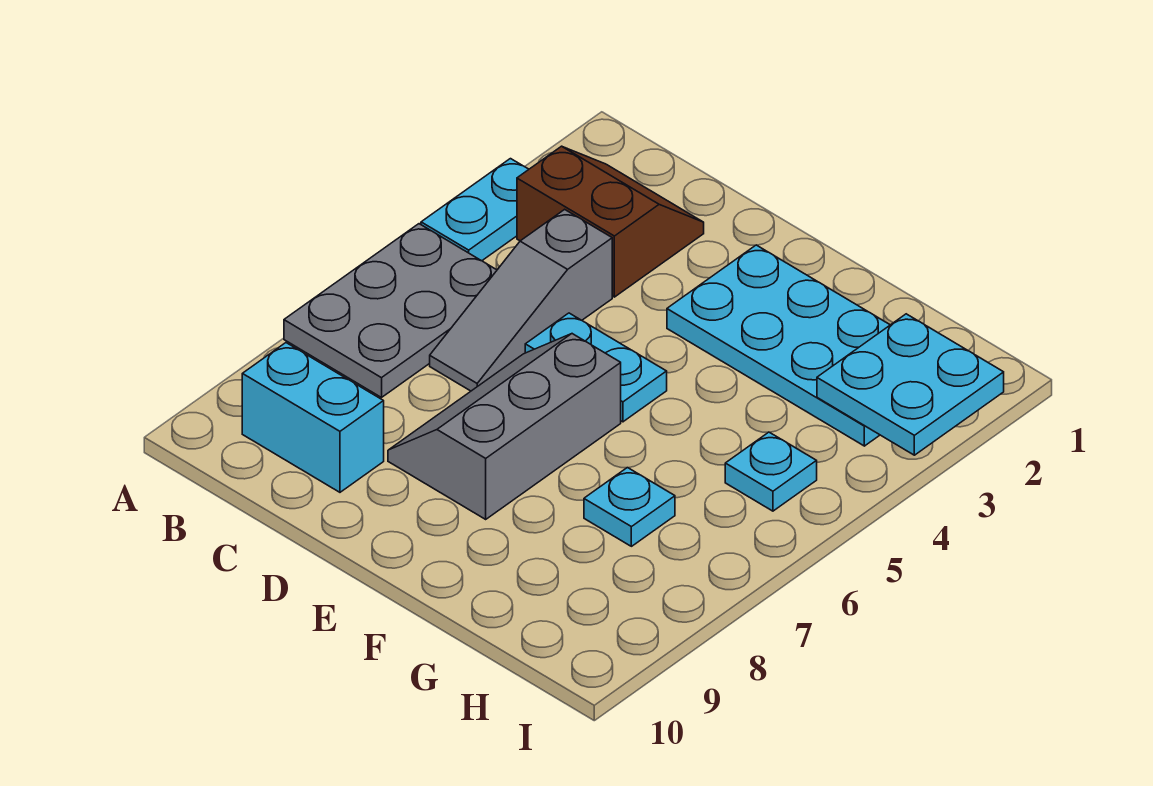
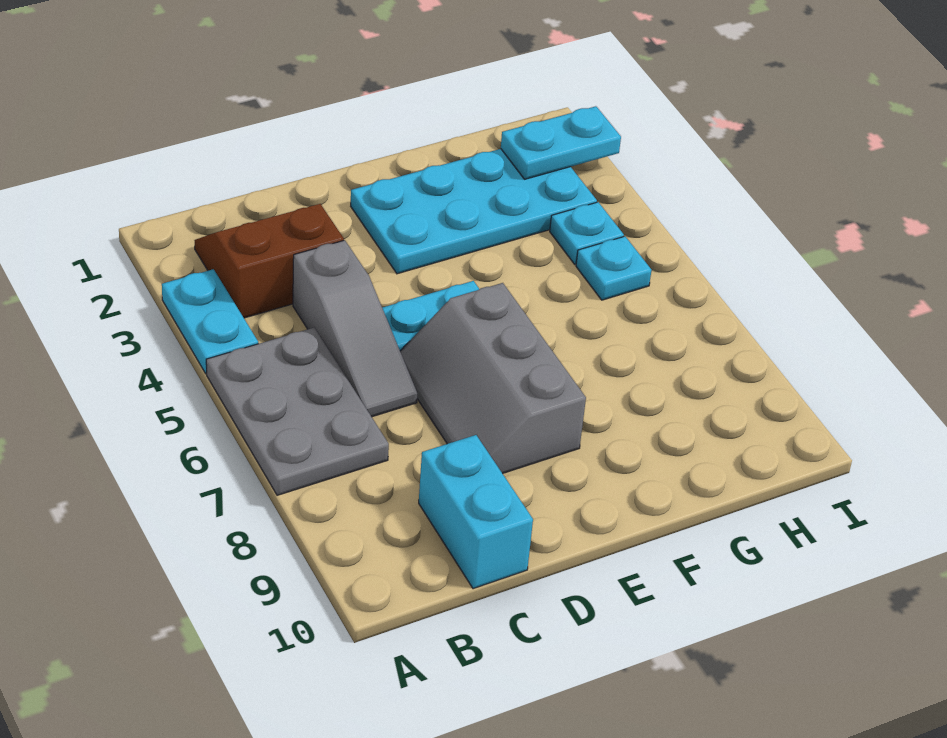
cyan 1x2 brick [242,343,384,492] -> cyan 1x2 brick turned to [419,435,533,589]
cyan 1x1 plate [584,468,675,546] -> cyan 1x1 plate moved to [550,202,624,265]
cyan 2x2 plate [817,314,1004,455] -> cyan 1x2 plate [501,106,621,179]

